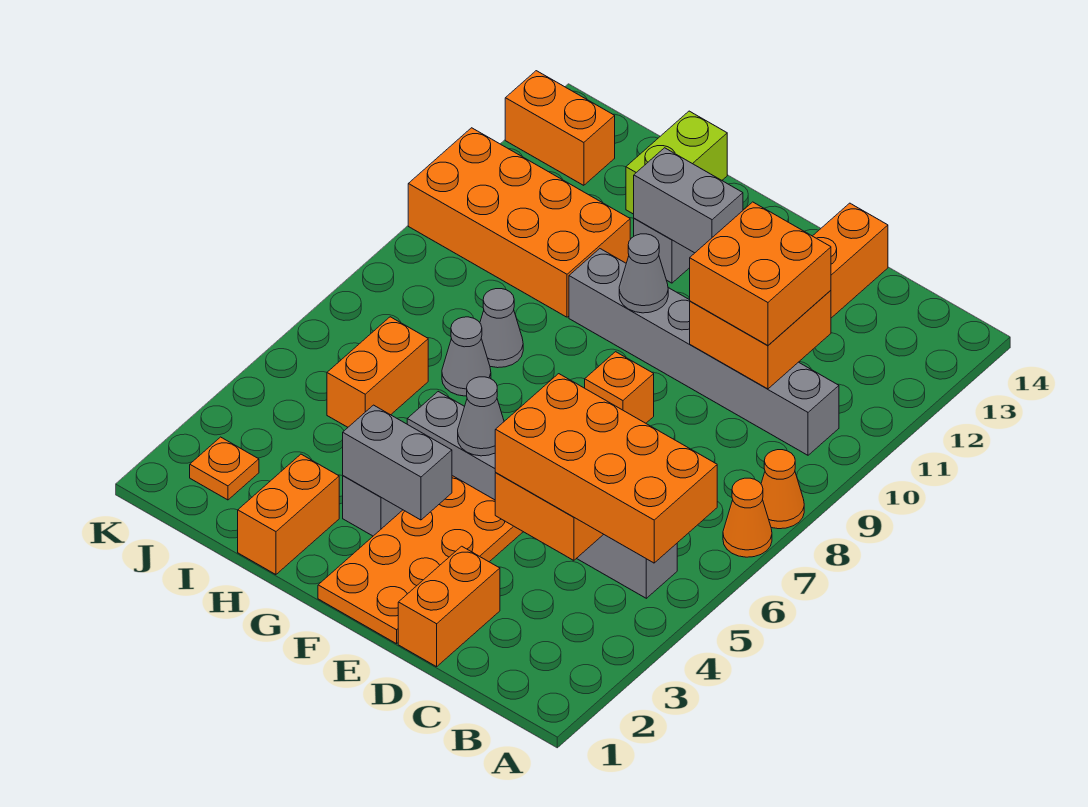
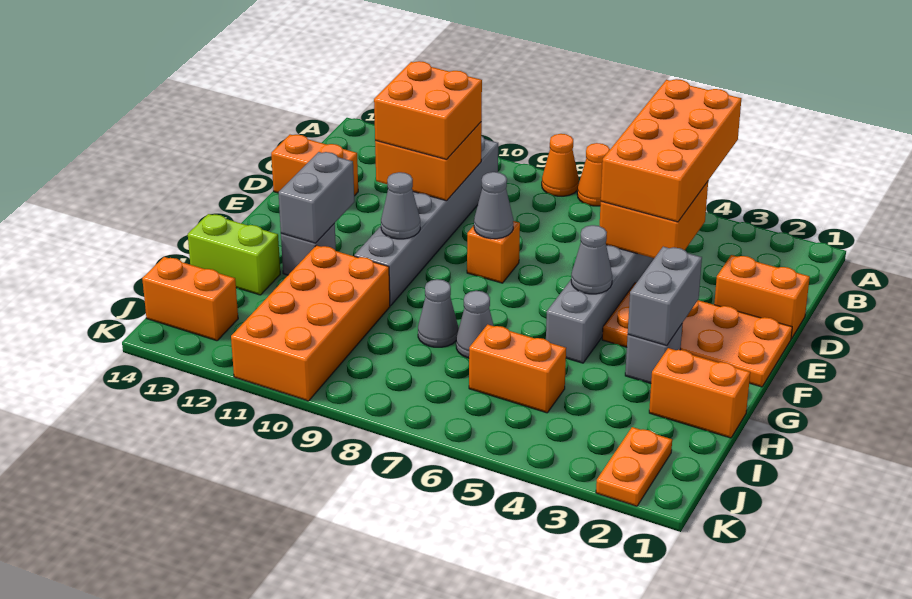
none -> grey 1x1 cone [474,172,513,239]
orange 1x1 plate [190,437,259,500] -> orange 1x2 plate [596,427,672,506]
orange 1x2 brick [505,71,615,185] -> orange 1x2 brick turned to [142,257,238,341]

